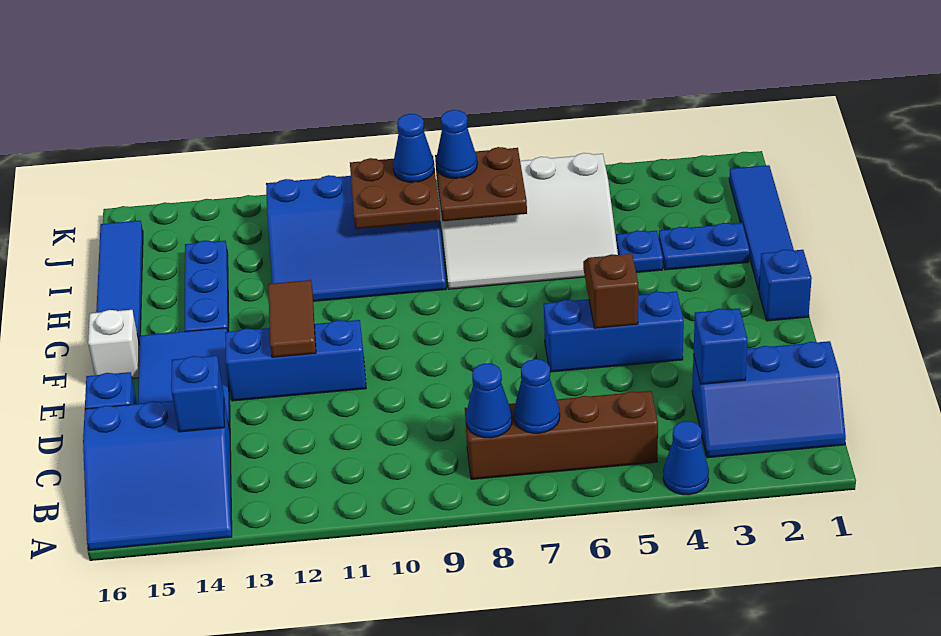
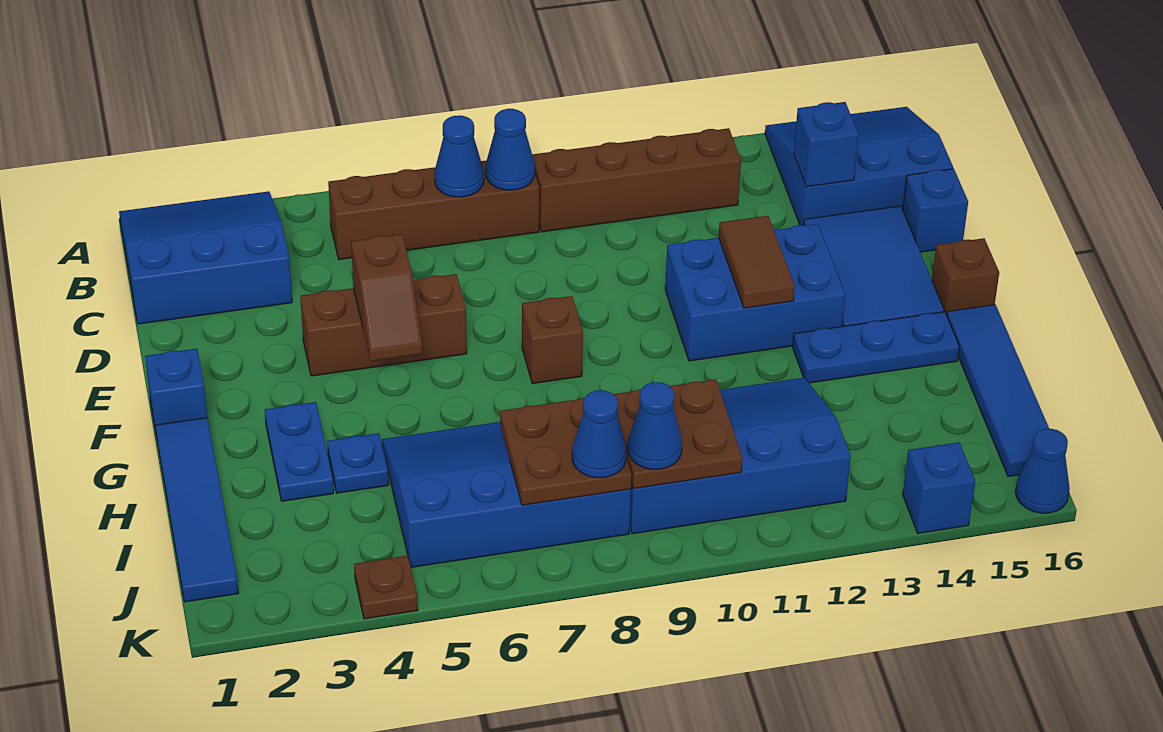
blue 1x1 cone [663,421,709,495] -> blue 1x1 cone moved to [1015,429,1070,513]
blue 2x3 slope [692,341,846,458] -> blue 3x3 slope [119,191,292,324]
none -> brown 1x4 brick [532,128,741,232]
blue 1x1 brick [694,309,748,384] -> blue 1x1 brick moved to [903,442,975,533]
blue 1x3 brick [544,291,684,372] -> brown 1x3 brick [300,274,467,376]
blue 1x3 brick [225,320,366,401] -> blue 2x3 brick [665,224,845,361]
none -> brown 1x1 brick [522,296,583,384]
white 1x1 brick [88,310,140,378] -> brown 1x1 brick [932,238,999,315]
blue 1x3 plate [184,240,229,332] -> blue 1x3 plate turned to [793,312,959,383]
blue 1x2 plate [659,223,749,270] -> blue 1x2 plate turned to [265,402,334,501]
white 3x4 slope [436,153,618,289] -> blue 3x4 slope [382,422,631,567]
none -> brown 1x1 plate [354,556,418,619]

